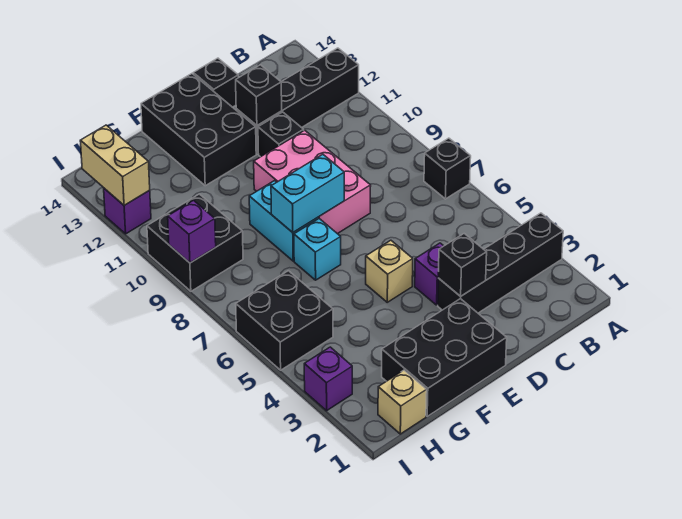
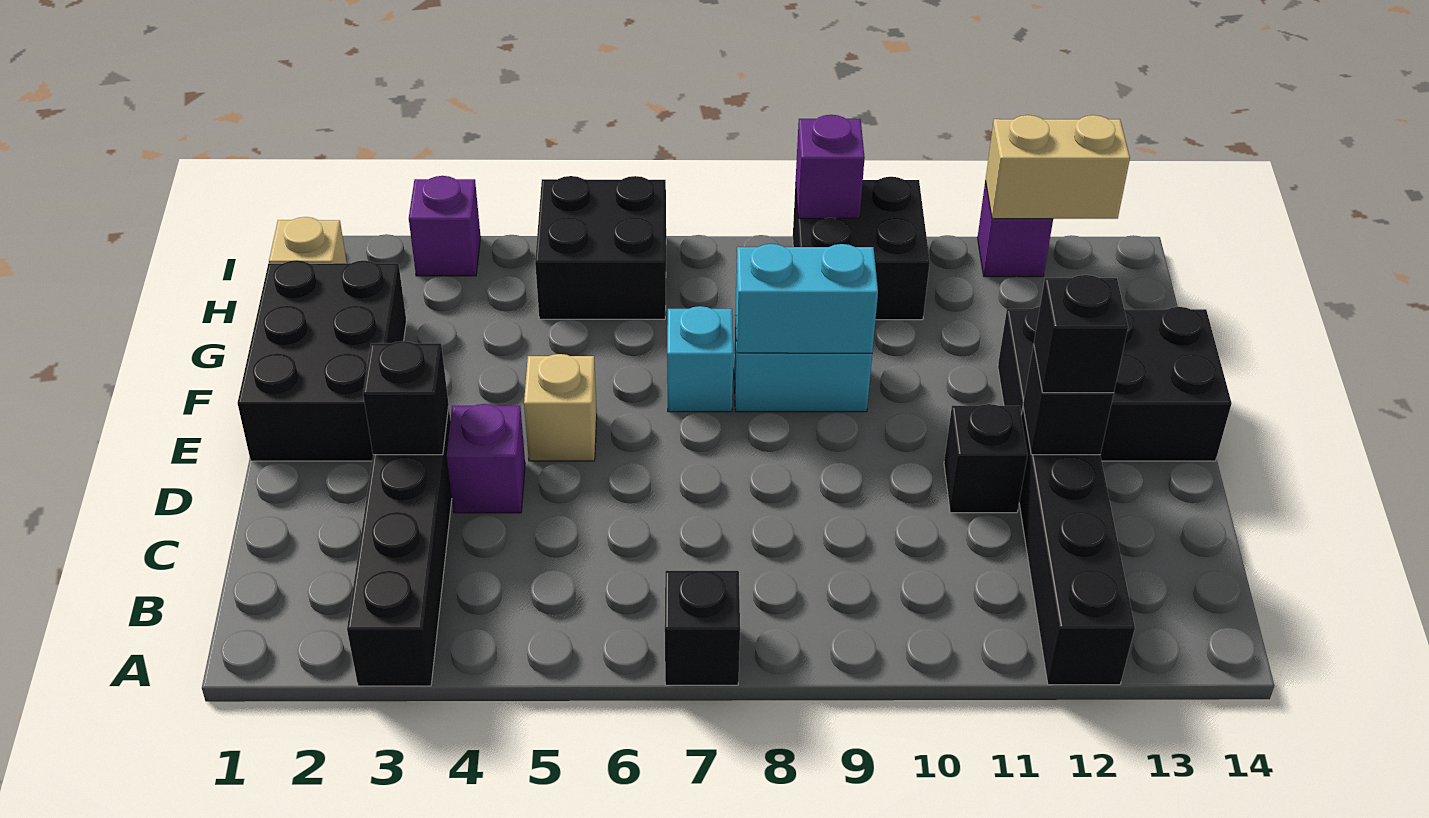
pink 2x3 brick [254,130,371,234] -> none
black 1x1 brick [193,58,238,107] -> black 1x1 brick moved to [1034,275,1128,393]
cyan 1x2 brick [271,154,344,232] -> cyan 1x2 brick turned to [736,244,878,353]

